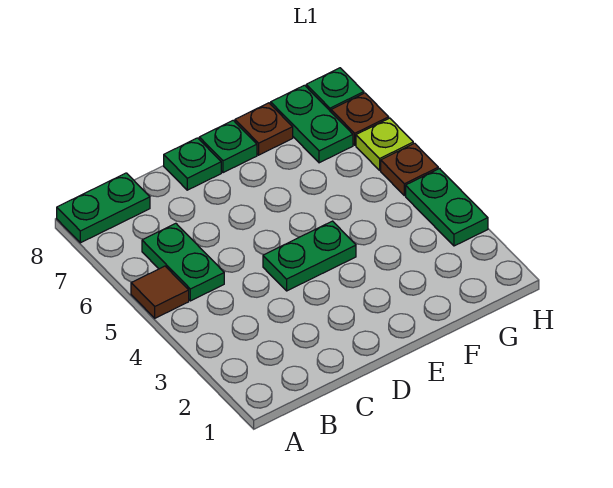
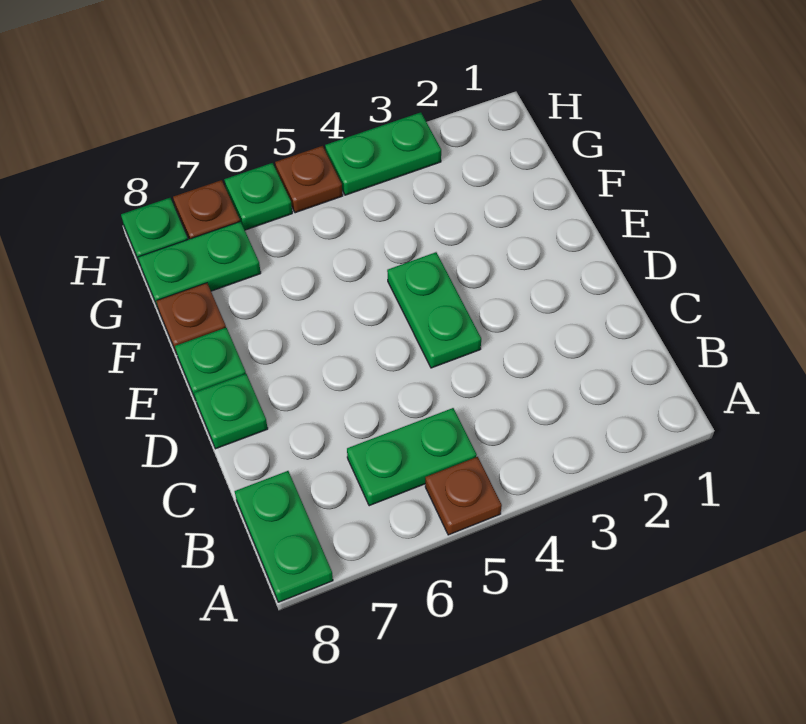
brown 1x1 tile [131,266,189,318] -> brown 1x1 plate [425,457,502,535]
lime 1x1 plate [356,118,413,170] -> green 1x1 plate [224,163,292,230]

